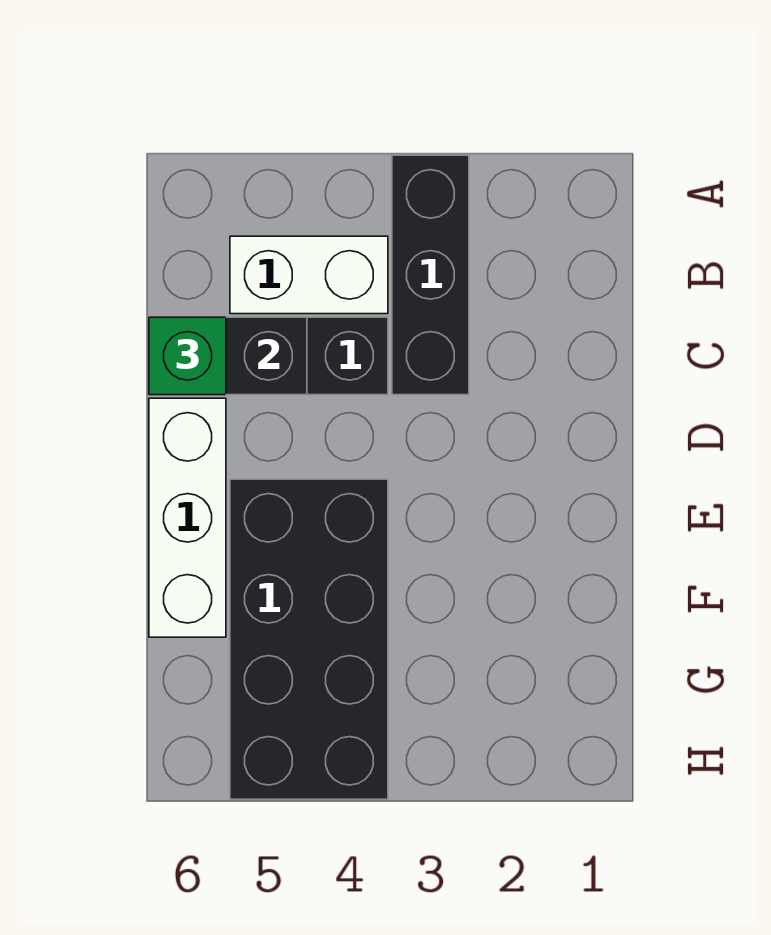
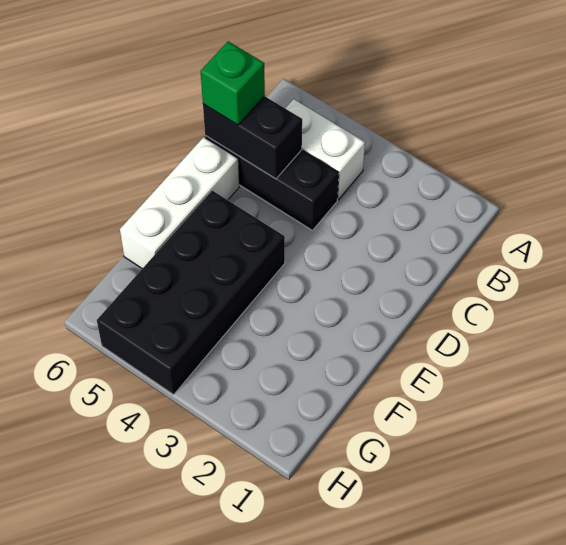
black 1x3 brick [392,155,469,395] -> none

